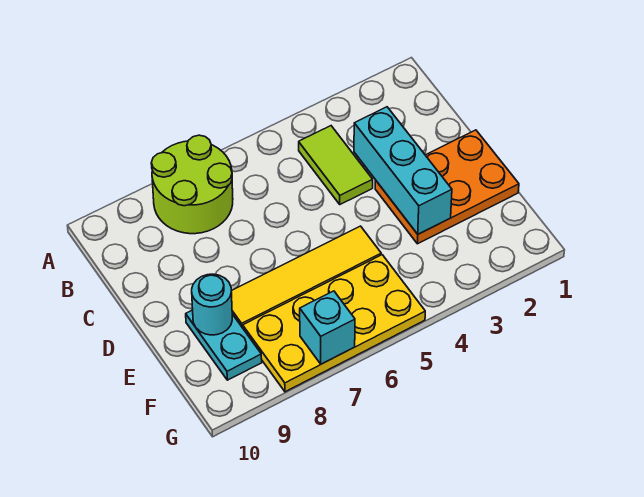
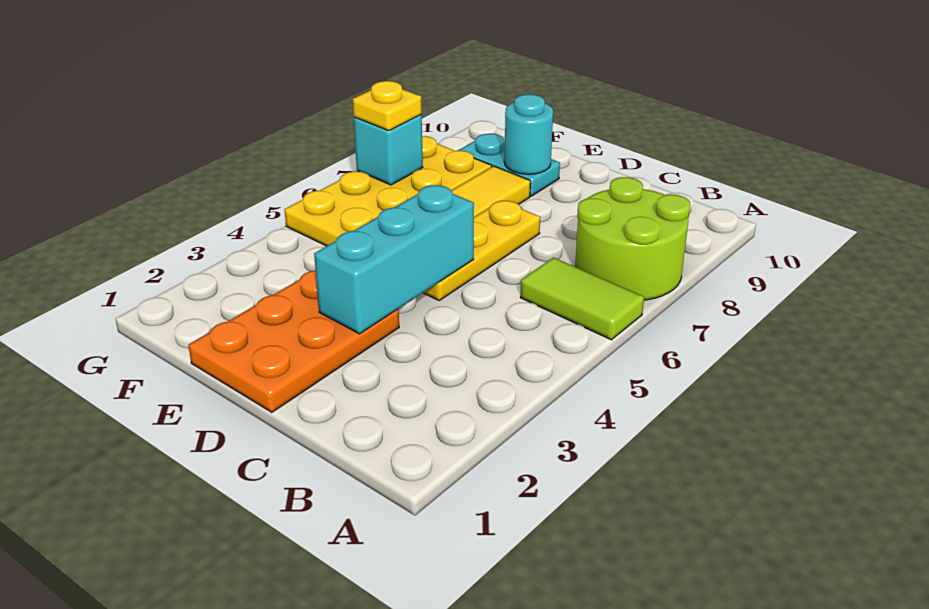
lime 1x2 tile [299,126,373,204] -> lime 1x2 tile moved to [520,257,644,340]
cyan 1x3 brick [354,107,452,234] -> cyan 1x3 brick turned to [314,185,474,334]
none -> yellow 1x3 plate [423,201,540,300]
none -> yellow 1x1 plate [353,81,422,131]

